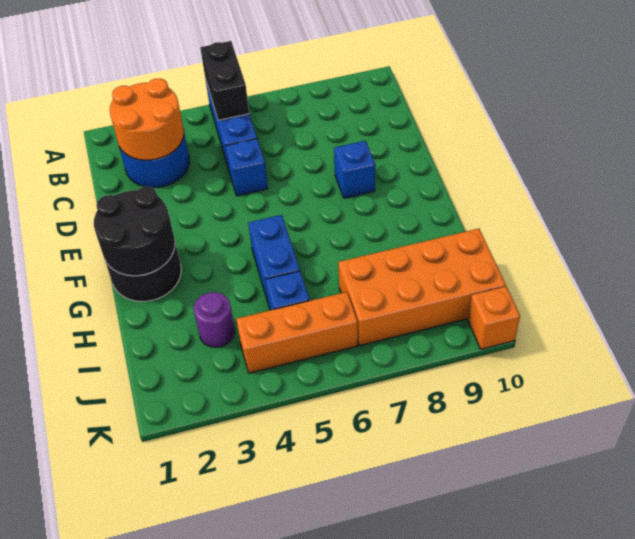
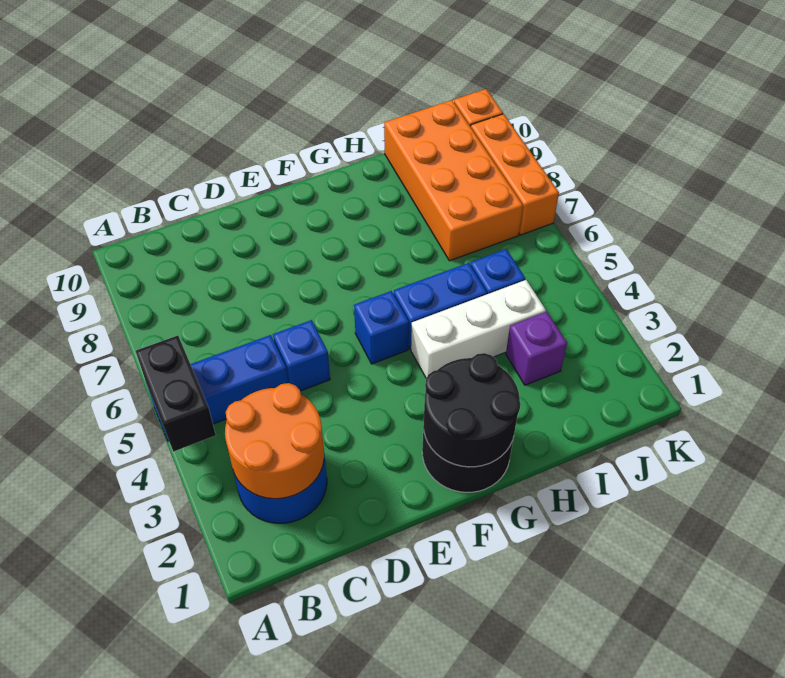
black 1x2 brick [200,41,249,120] -> black 1x2 brick turned to [136,336,216,452]
blue 1x1 brick [334,141,375,198] -> blue 1x1 brick moved to [354,291,409,364]
none -> white 1x3 brick [411,280,546,378]
purple 1x1 round brick [194,292,235,347] -> purple 1x1 brick [506,312,567,385]
orange 1x3 brick [236,292,358,373] -> orange 1x3 brick moved to [471,114,559,235]

